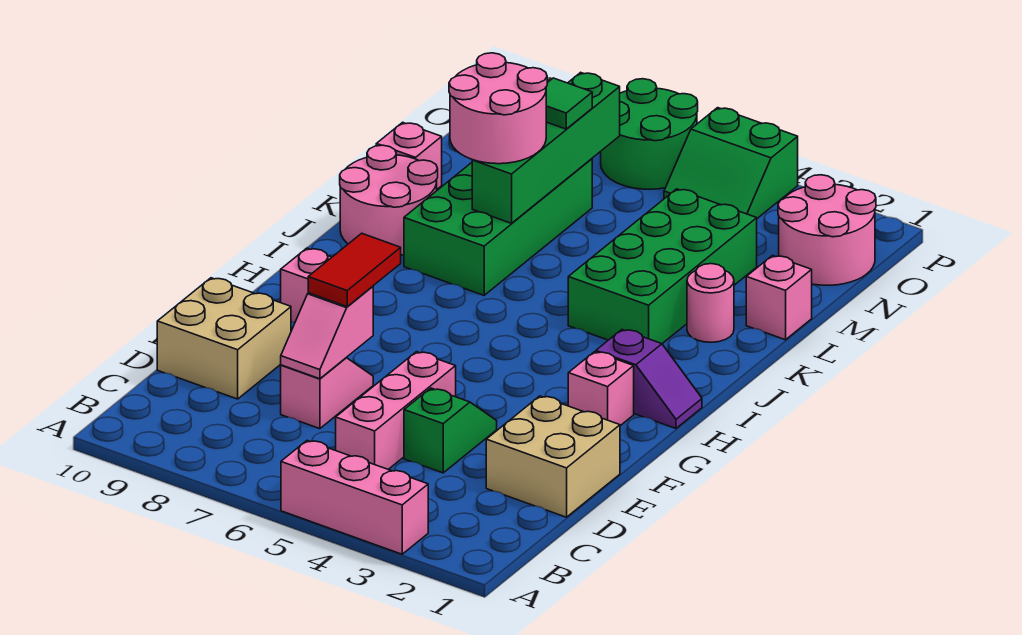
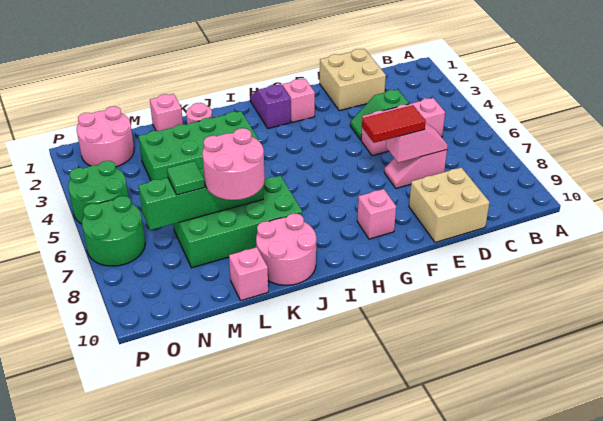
pink 1x3 brick [281,441,428,554] -> none
green 2x2 slope [664,108,798,218] -> green 2x2 round brick [68,161,128,224]

